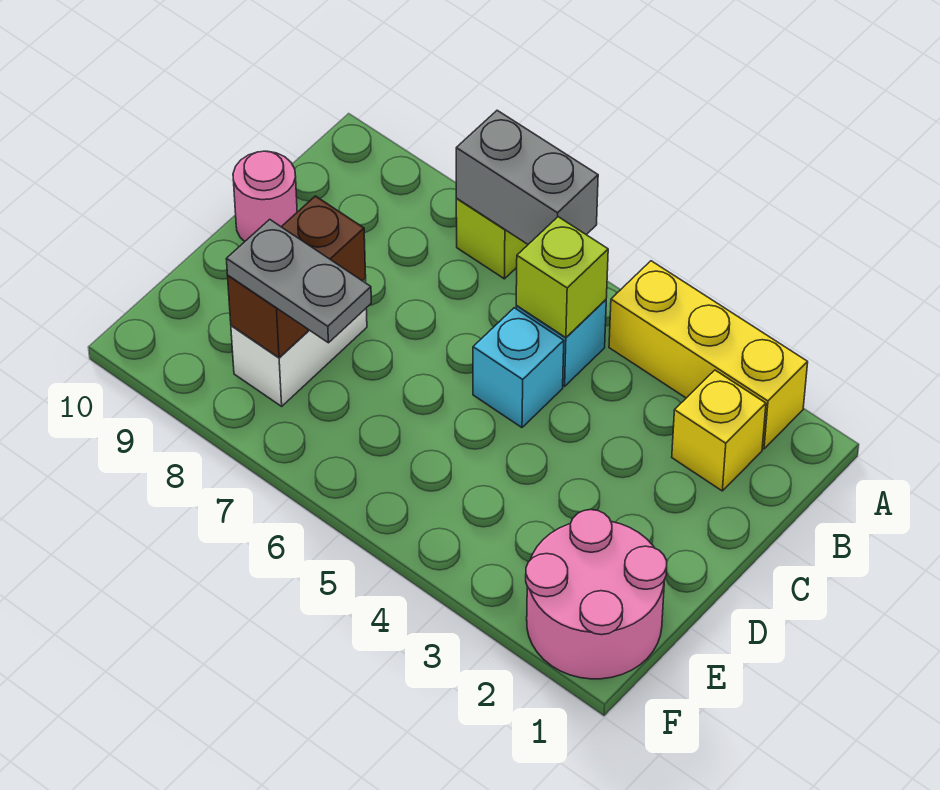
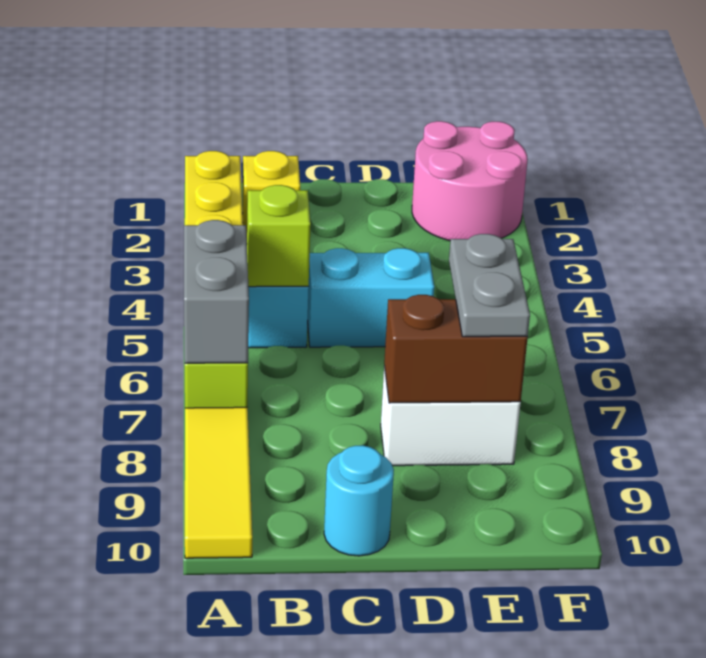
none -> yellow 1x3 tile [185,407,252,558]
cyan 1x1 brick [473,308,564,427] -> cyan 1x2 brick [308,248,434,347]
pink 1x1 round brick [233,151,297,241] -> cyan 1x1 round brick [324,445,394,556]

